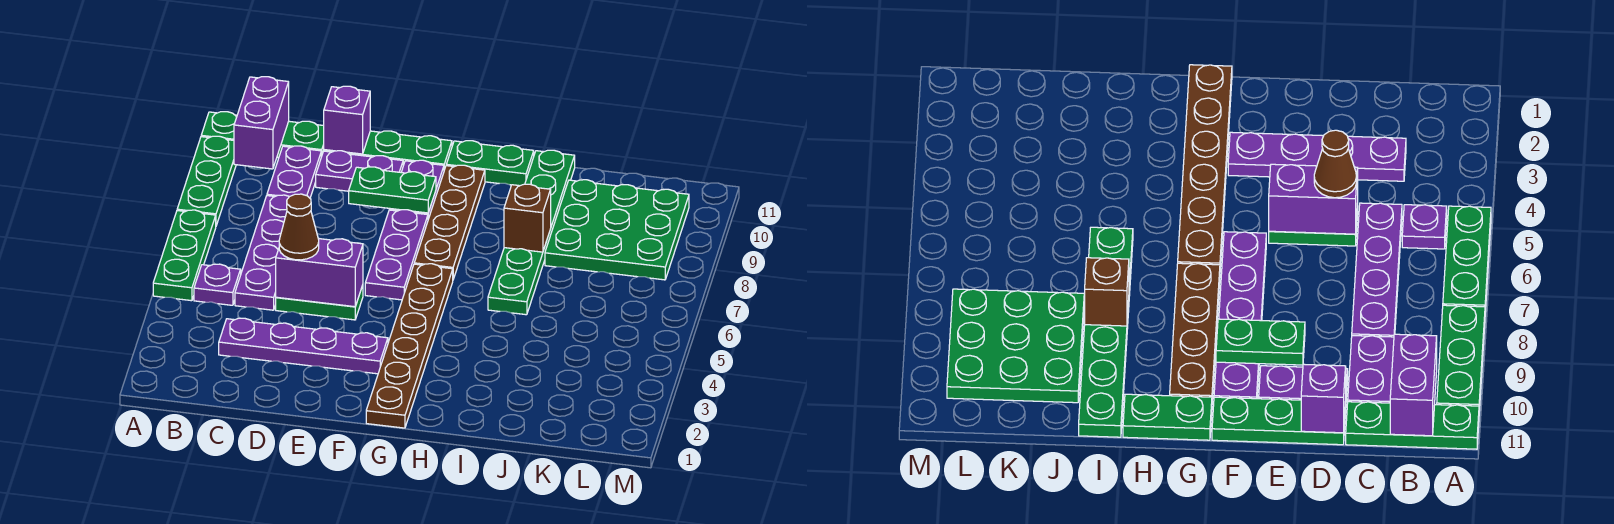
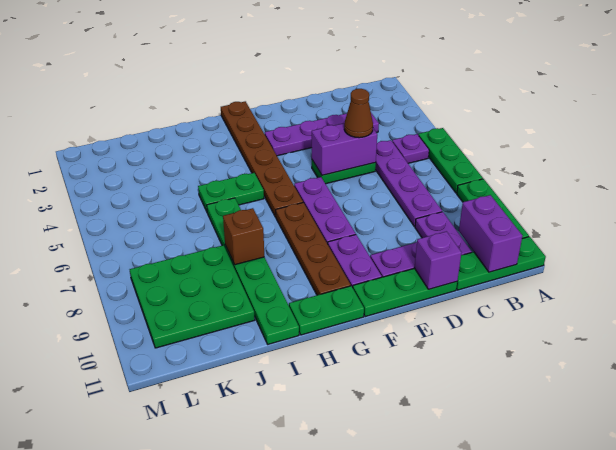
green 1x2 plate [349,167,436,213] -> green 1x2 plate moved to [198,173,264,212]

